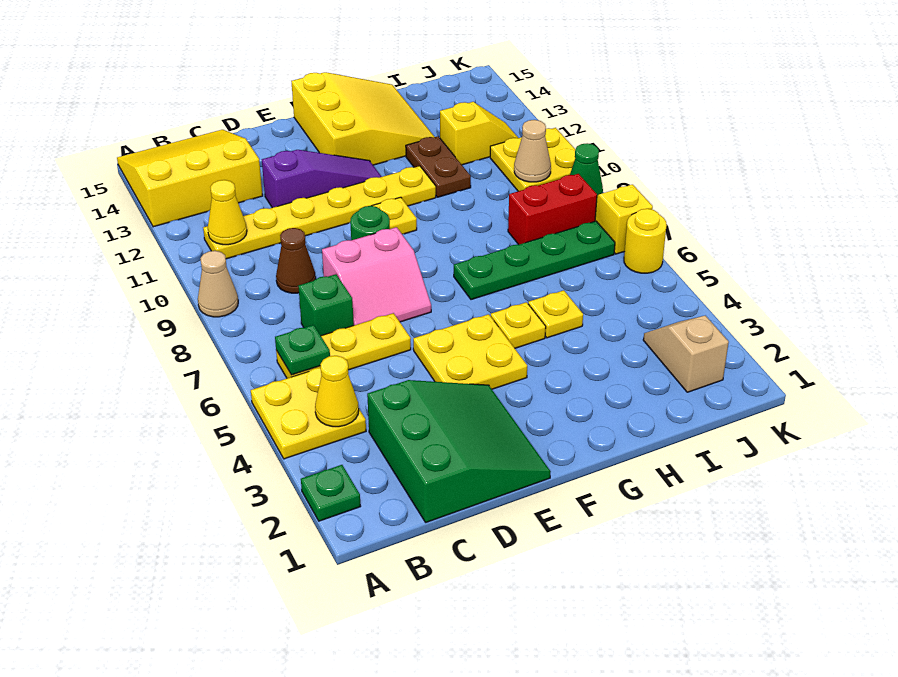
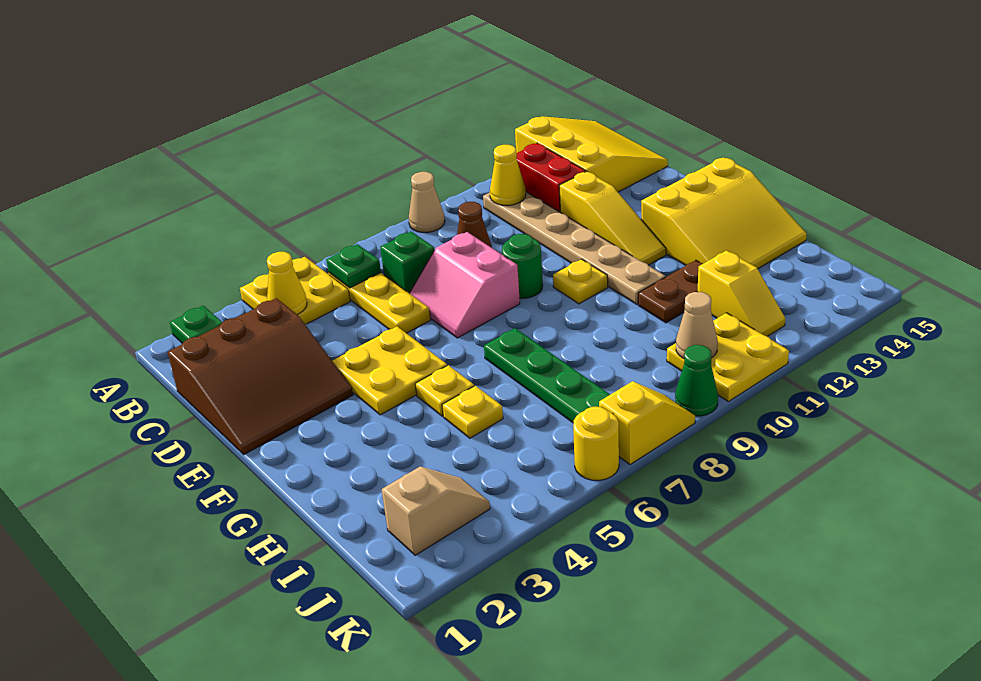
yellow 1x6 plate [203,166,436,259] -> tan 1x6 plate [483,192,665,304]
green 3x3 slope [367,380,551,522] -> brown 3x3 slope [168,298,353,454]
purple 1x3 slope [262,150,382,208] -> yellow 1x3 slope [559,171,666,265]
red 1x2 brick [508,174,597,245] -> red 1x2 brick moved to [516,143,586,212]

